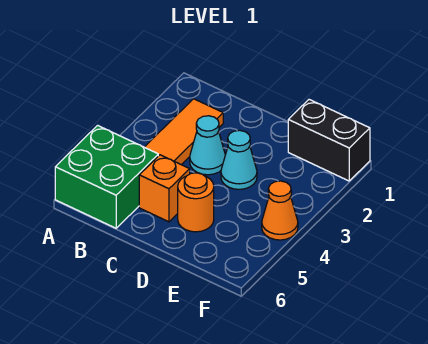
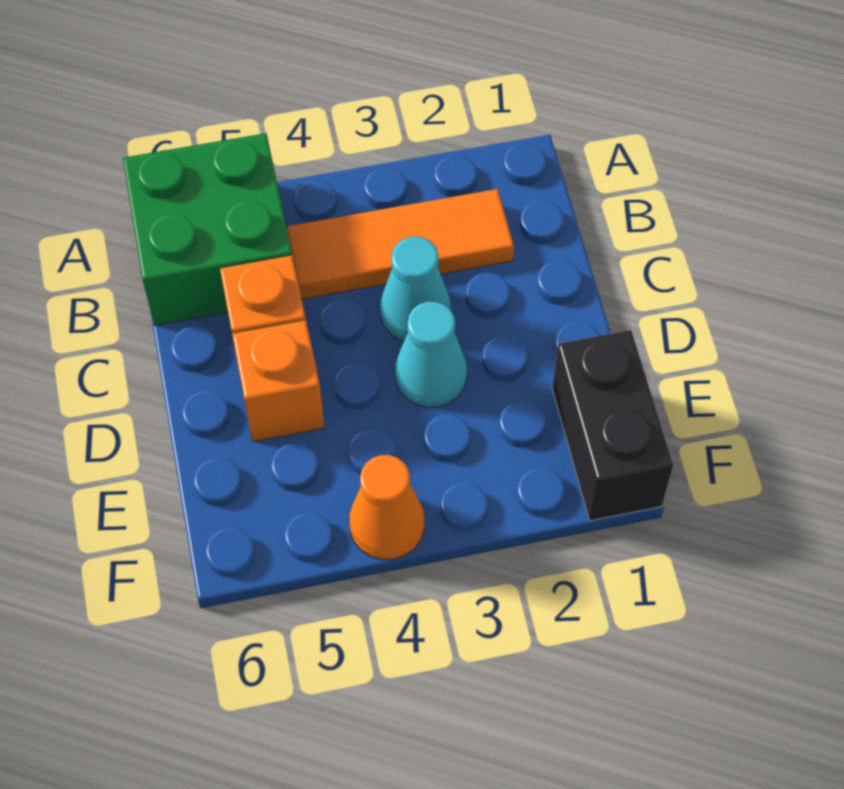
orange 1x1 round brick [178,173,214,232] -> orange 1x1 brick [232,320,324,442]

